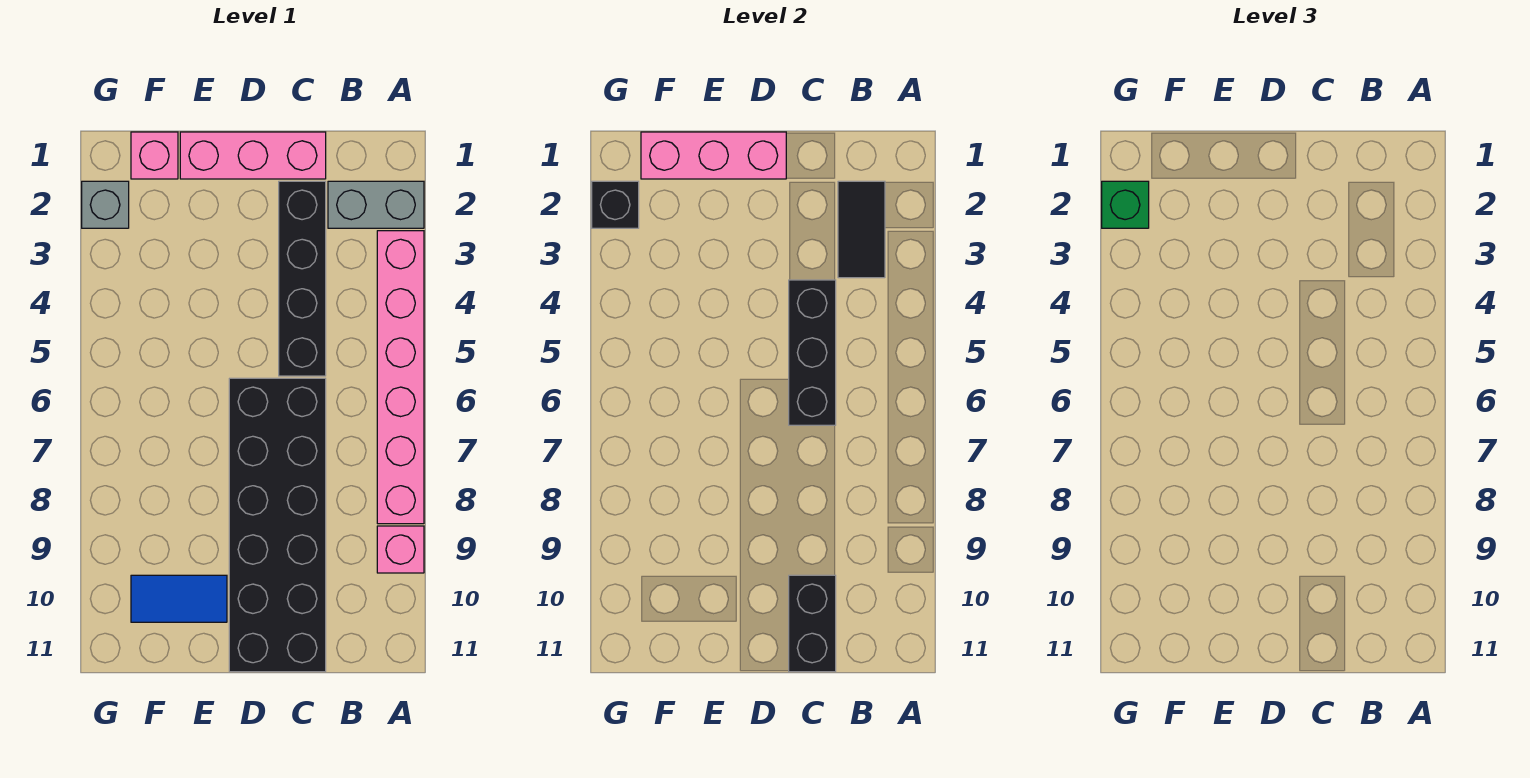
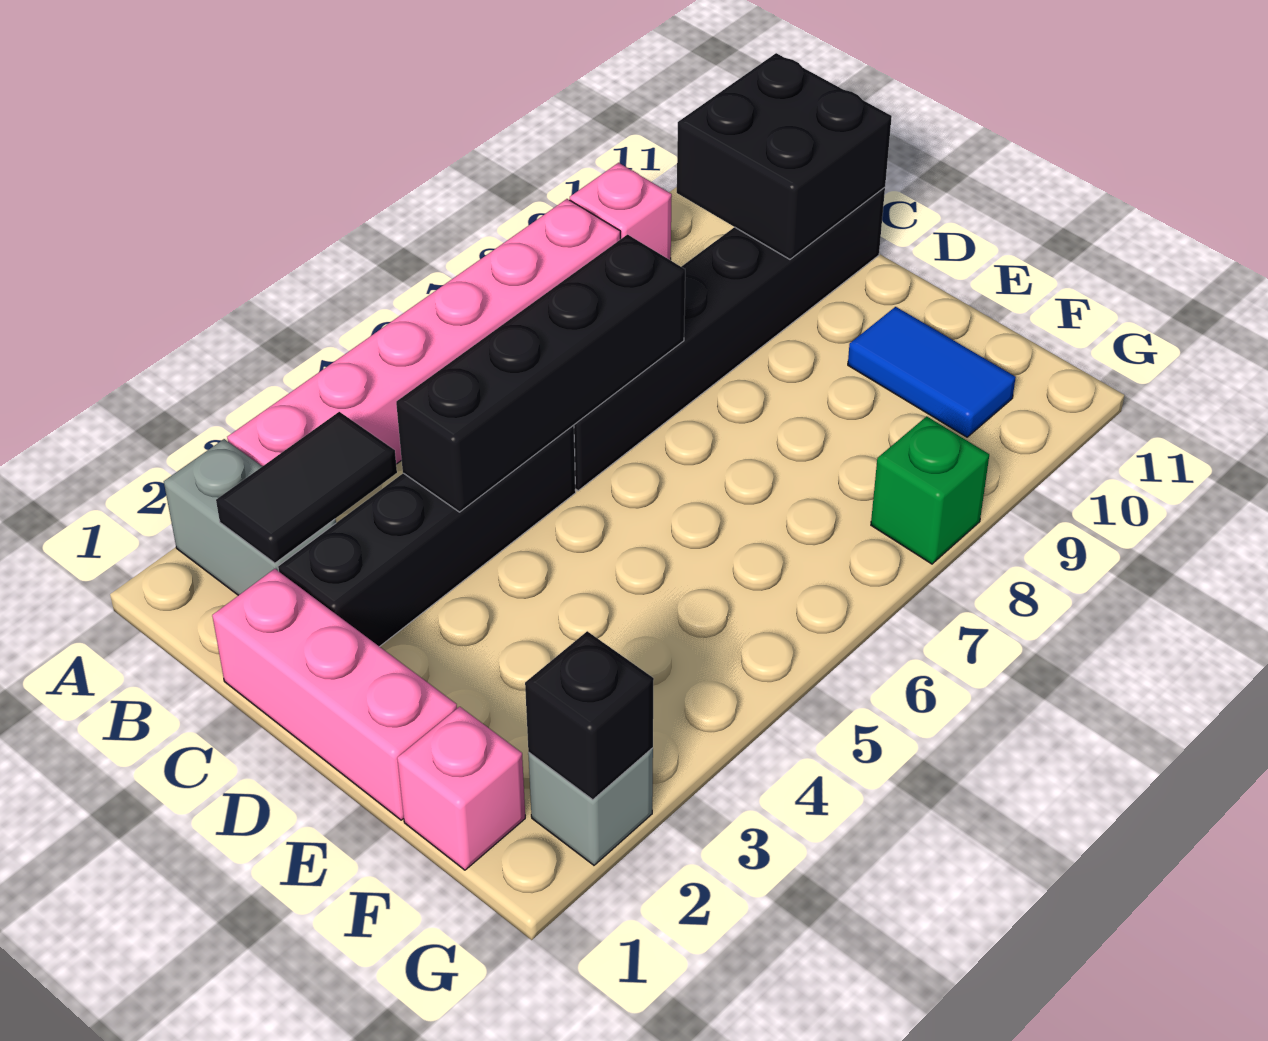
black 1x3 brick [789,280,836,425] -> black 1x4 brick [396,235,685,512]
black 2x6 brick [229,378,326,672] -> black 1x6 brick [574,187,885,491]
black 1x2 brick [789,575,836,672] -> black 2x2 brick [677,53,892,259]
pink 1x3 brick [641,132,786,179] -> none
green 1x1 brick [1102,181,1149,228] -> green 1x1 brick moved to [871,416,989,564]

